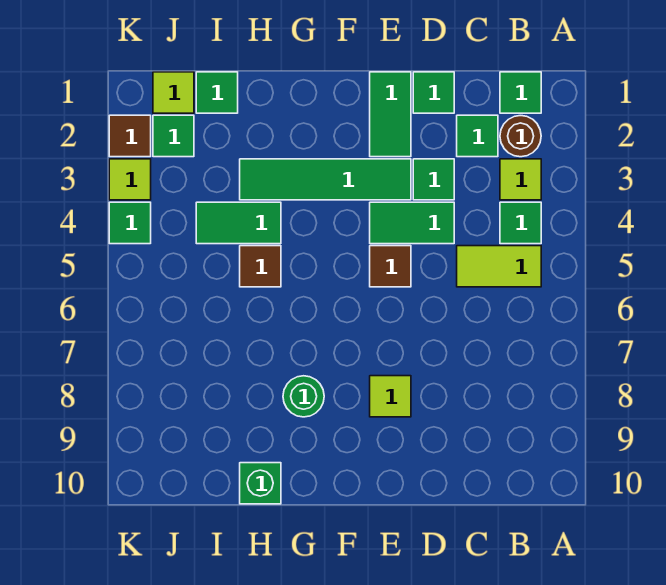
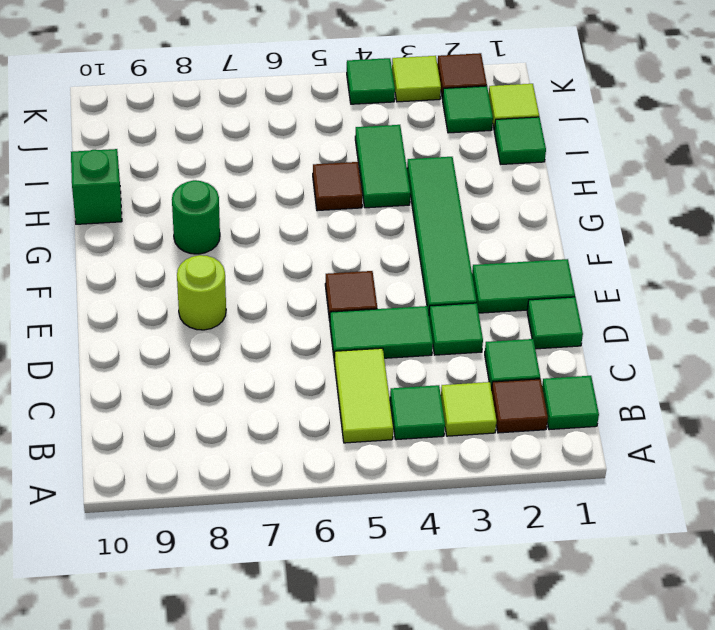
brown 1x1 round brick [500,116,541,157] -> brown 1x1 tile [492,379,548,433]
green 1x2 tile [370,202,454,244] -> green 1x2 tile turned to [330,306,433,361]
lime 1x1 tile [370,376,411,417] -> lime 1x1 round brick [177,255,226,330]

